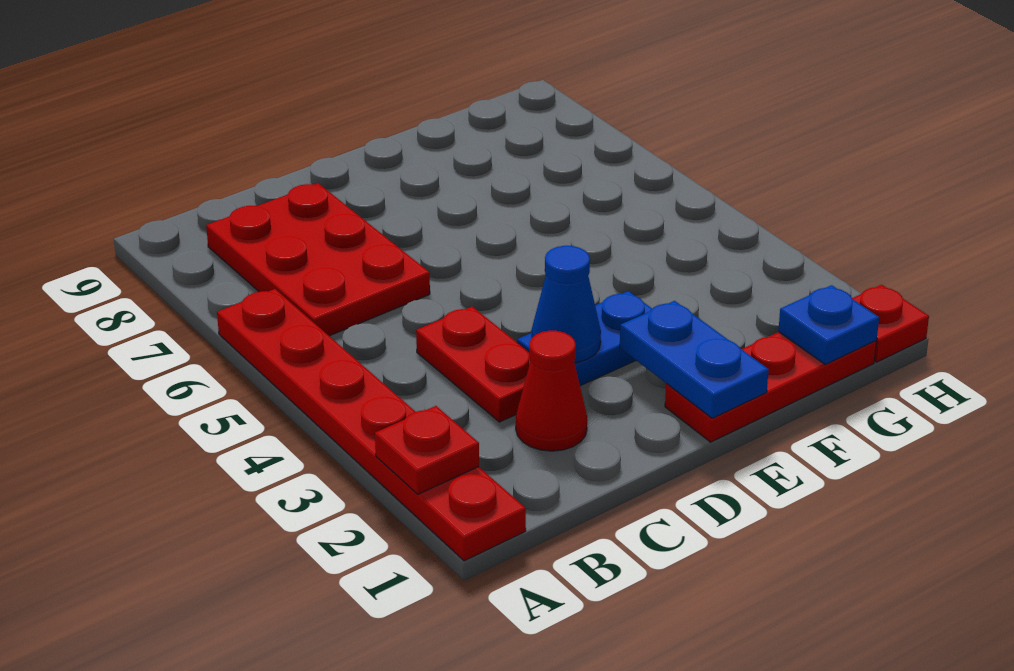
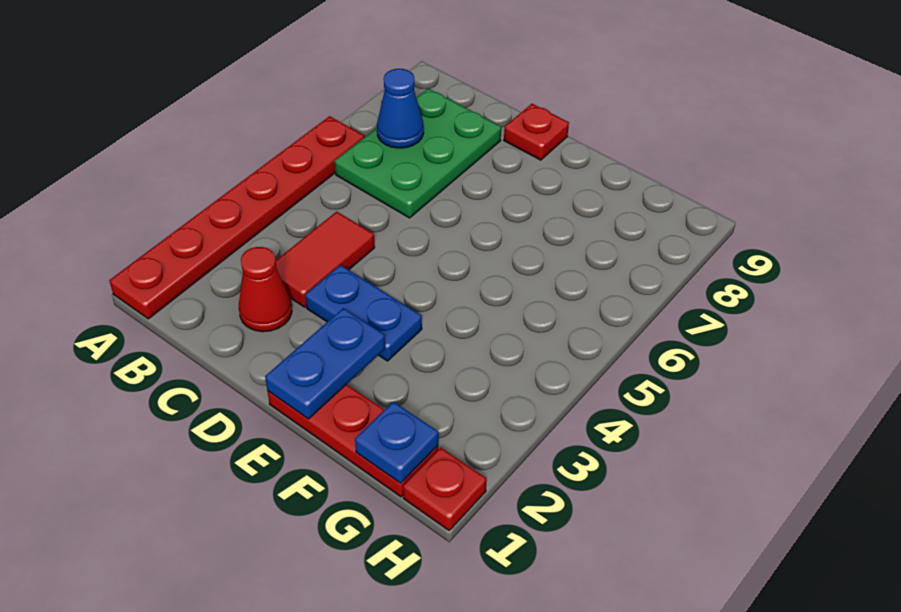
red 1x1 plate [375,406,479,494] -> red 1x1 plate moved to [504,104,569,160]
red 2x3 plate [206,183,430,336] -> green 2x3 plate [335,88,501,218]
red 1x2 plate [416,307,530,422] -> red 1x2 tile [276,212,375,307]
blue 1x1 cone [531,246,601,363] -> blue 1x1 cone moved to [377,69,424,148]

